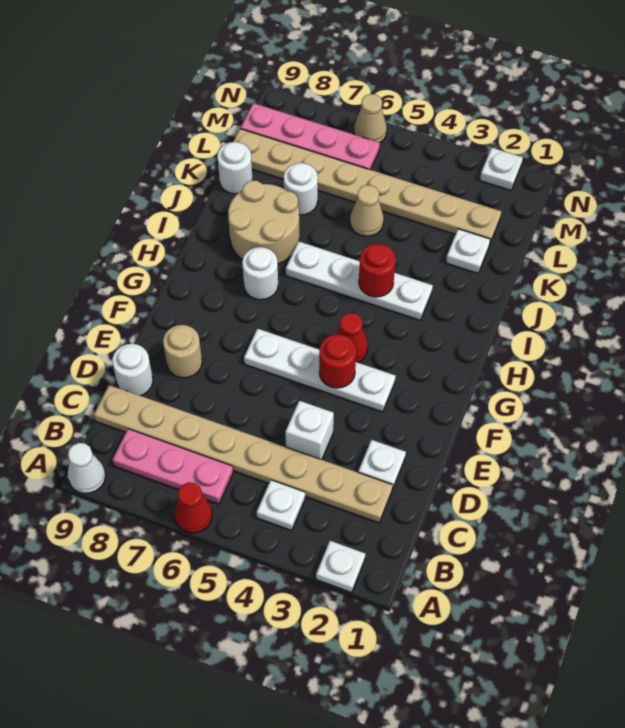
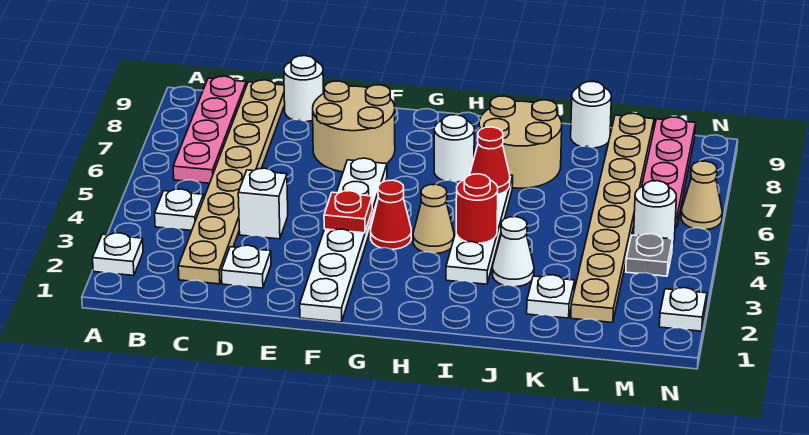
red 1x1 cone [175,482,212,533] -> red 1x1 cone moved to [470,127,510,194]
white 1x1 cone [68,443,105,494] -> white 1x1 cone moved to [493,217,534,287]
pink 1x3 plate [112,429,233,504] -> pink 1x4 plate [173,76,246,183]
tan 1x1 round brick [163,325,202,378] -> tan 2x2 round brick [313,81,395,172]
white 1x4 plate [244,329,396,412] -> white 1x6 plate [300,158,387,322]
red 1x1 round brick [319,334,356,388] -> red 1x1 plate [324,191,372,233]
tan 1x1 cone [350,185,384,236] -> tan 1x1 cone moved to [413,184,454,254]
white 1x1 round brick [284,163,318,215] -> white 1x1 round brick moved to [634,181,676,244]
none -> grey 1x1 plate [626,234,673,276]

